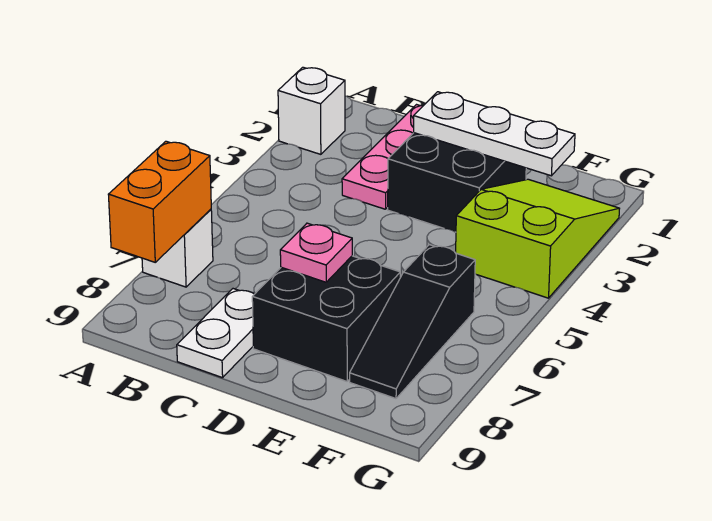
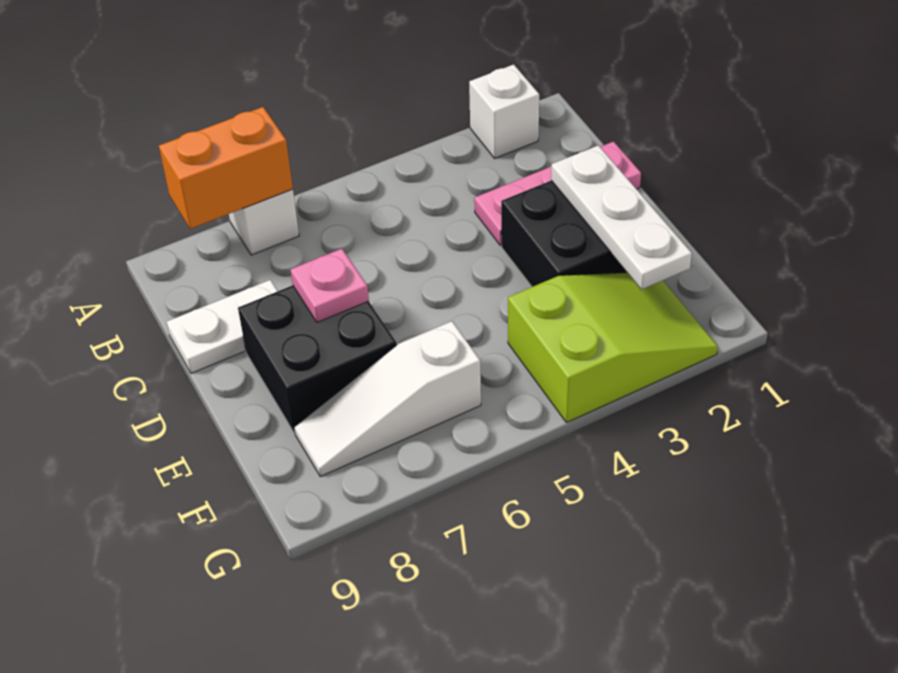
black 1x3 slope [350,245,475,399] -> white 1x3 slope [294,321,481,477]

